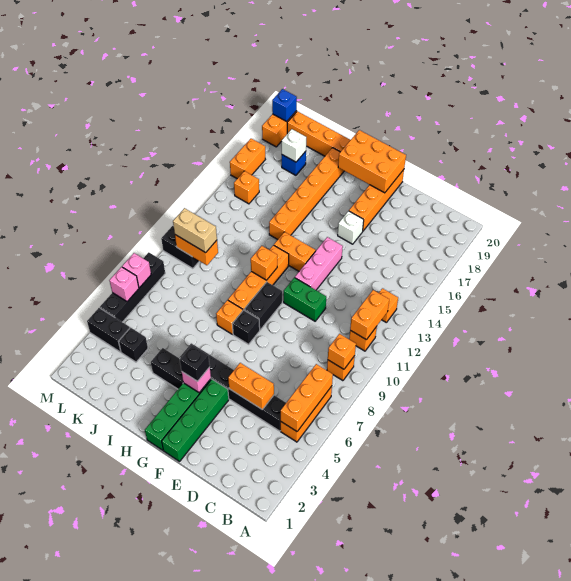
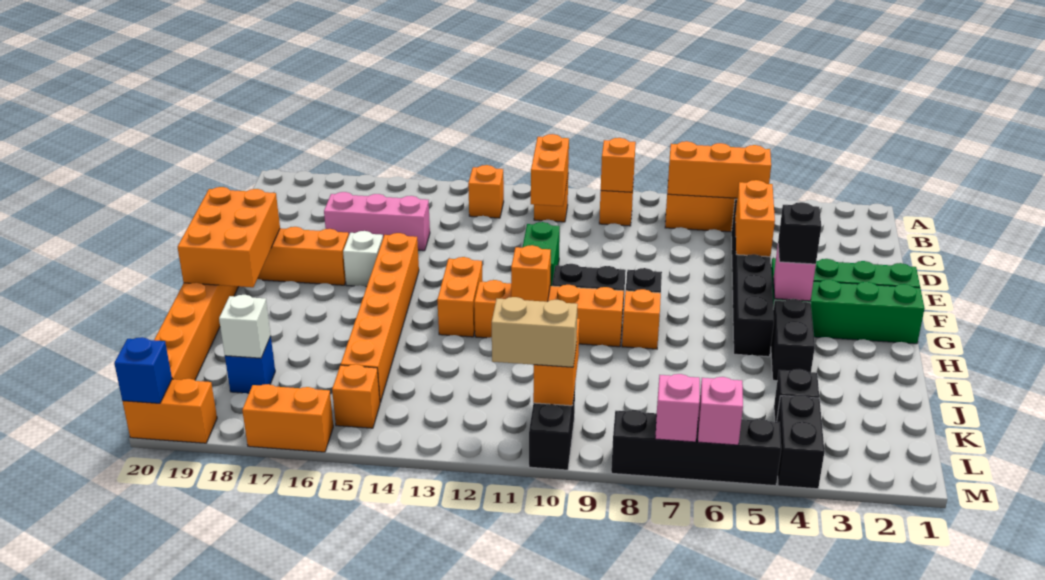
orange 1x2 brick [350,290,389,339] -> orange 1x2 brick turned to [531,134,569,206]
pink 1x3 brick [295,237,343,290] -> pink 1x3 brick moved to [324,192,430,251]
orange 1x6 brick [269,148,344,240] -> orange 1x6 brick turned to [341,233,419,402]
tan 1x2 brick [173,208,217,253] -> tan 1x2 brick turned to [492,297,578,367]

